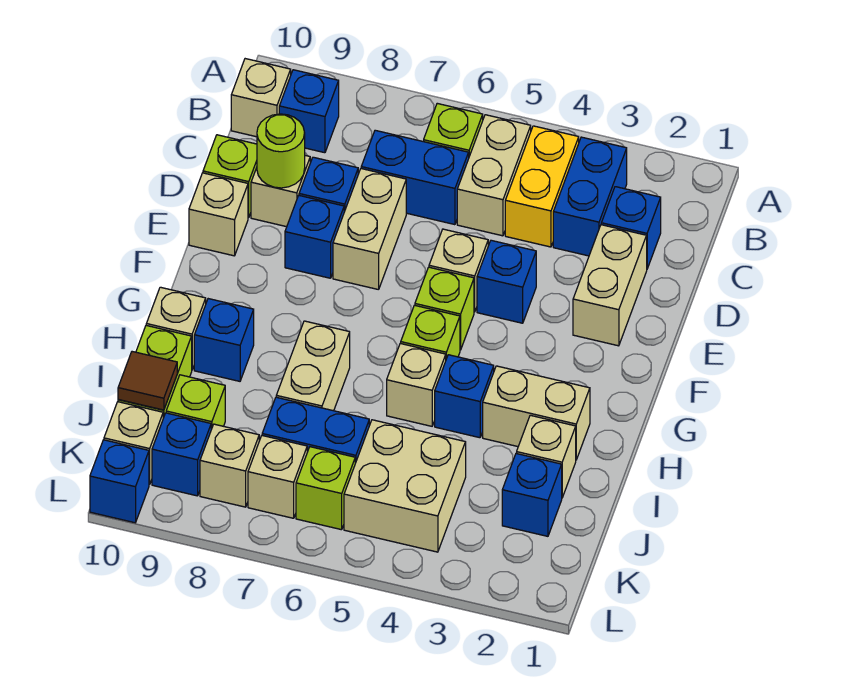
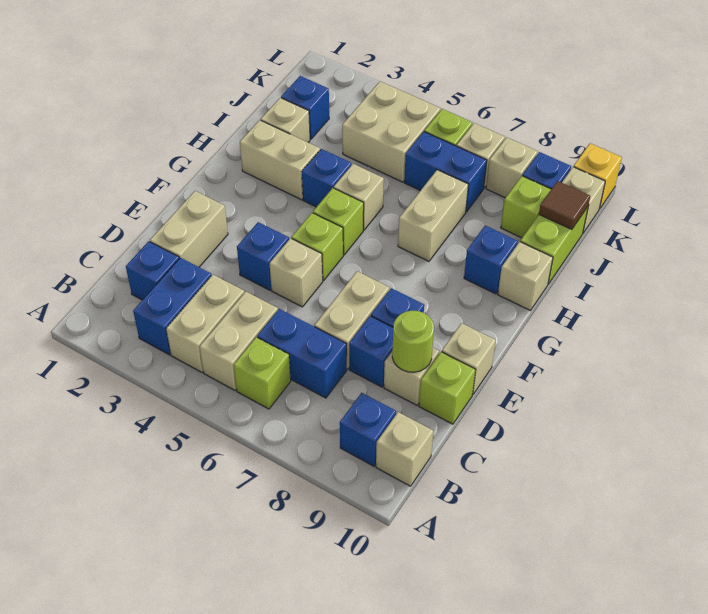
yellow 1x2 brick [505,126,579,247] -> tan 1x2 brick [166,275,244,372]
blue 1x1 brick [90,440,149,523] -> yellow 1x1 brick [574,143,622,209]

